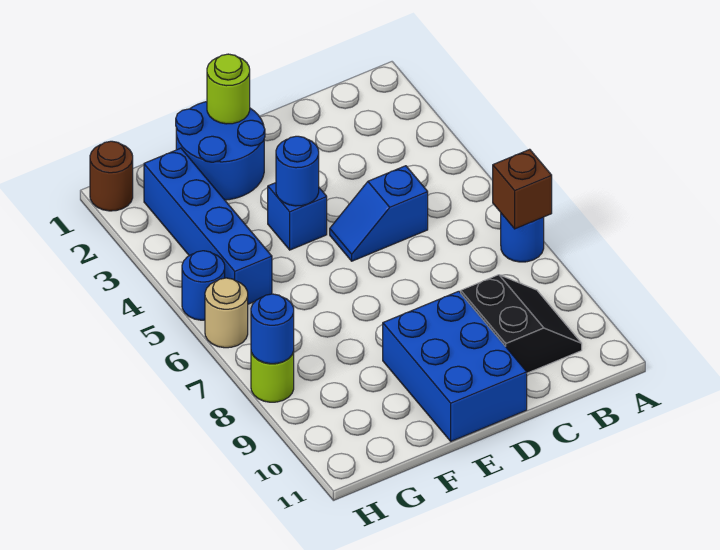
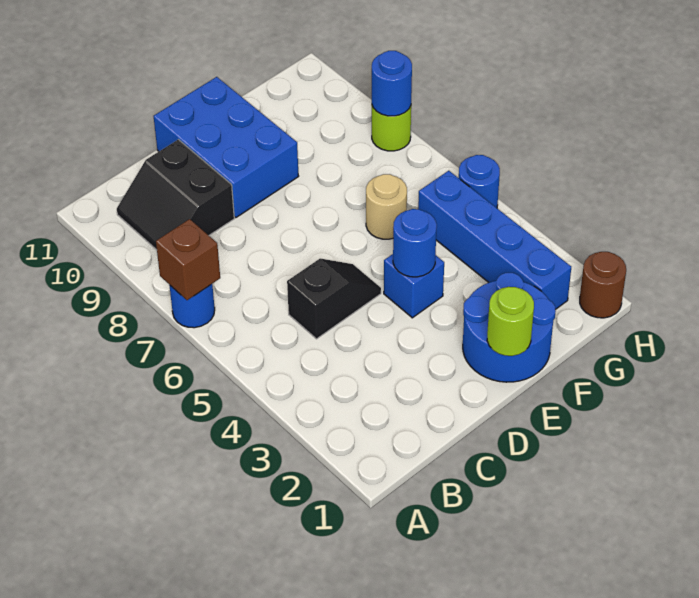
blue 1x2 slope [330,166,428,261] -> black 1x2 slope [287,259,381,339]
tan 1x1 round brick [205,278,248,348] -> tan 1x1 round brick moved to [366,174,407,239]

